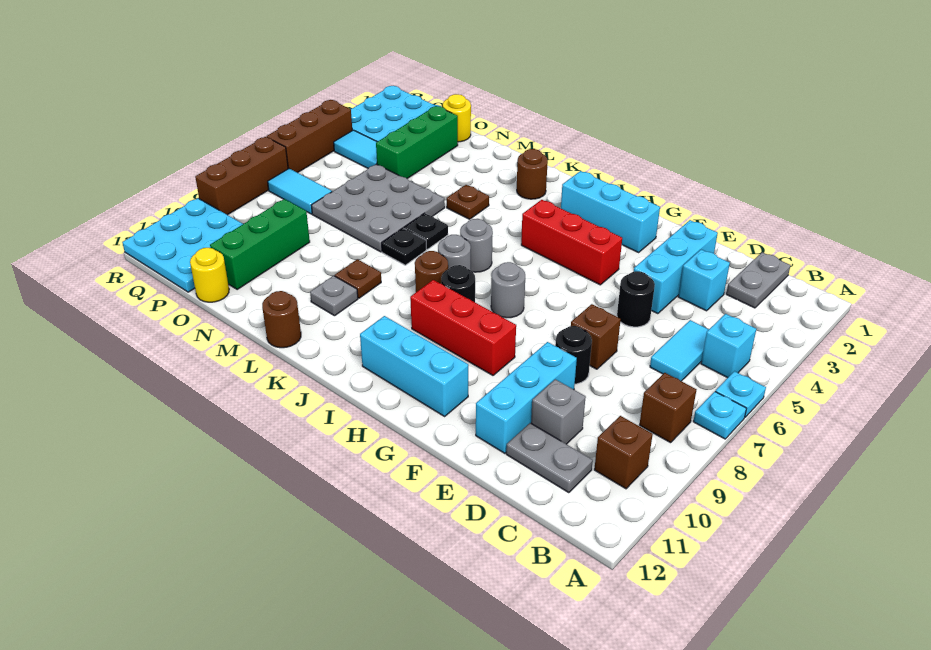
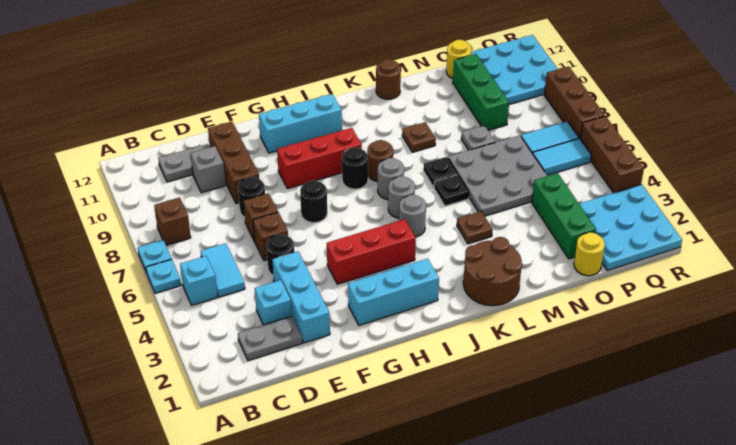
brown 1x1 brick [594,416,653,489] -> brown 1x1 brick moved to [253,212,288,261]
grey 1x2 plate [726,252,791,308] -> grey 1x2 plate turned to [238,316,302,361]
cyan 1x3 brick [476,342,577,453] -> brown 1x3 brick [208,122,259,203]
none -> black 1x1 round brick [300,180,327,223]
grey 1x1 round brick [491,262,525,318] -> grey 1x1 round brick moved to [399,195,426,237]
brown 1x1 round brick [517,149,548,199] -> brown 2x2 round brick [463,237,522,306]
grey 1x1 plate [310,276,358,316] -> grey 1x1 plate moved to [461,125,495,150]
cyan 1x2 tile [334,130,377,168] -> cyan 1x2 tile moved to [533,139,591,175]

